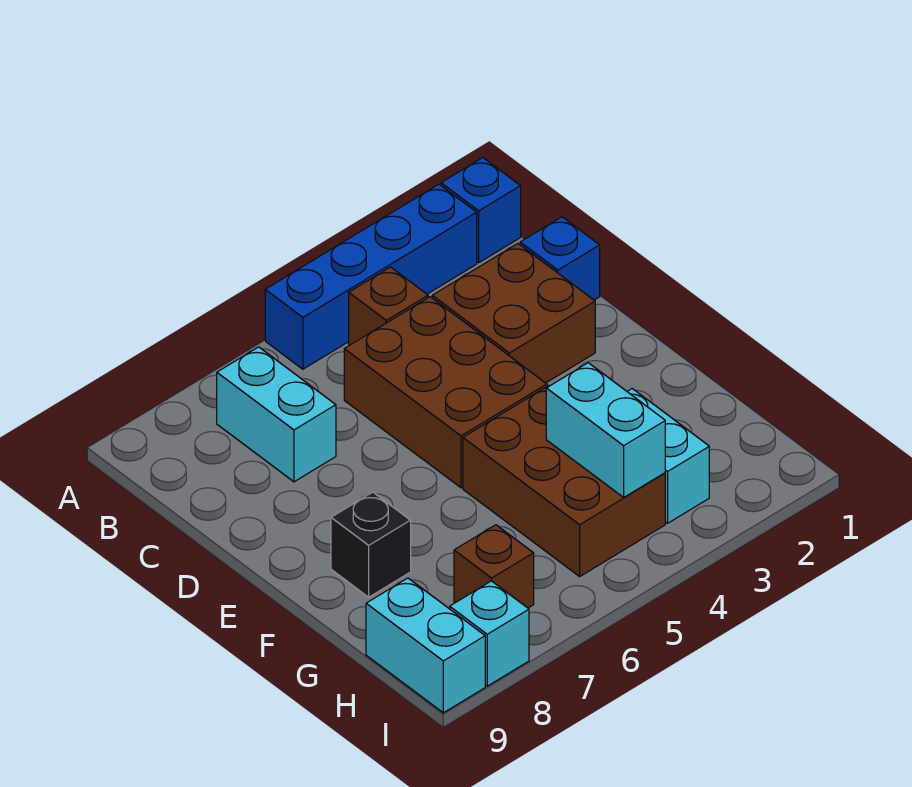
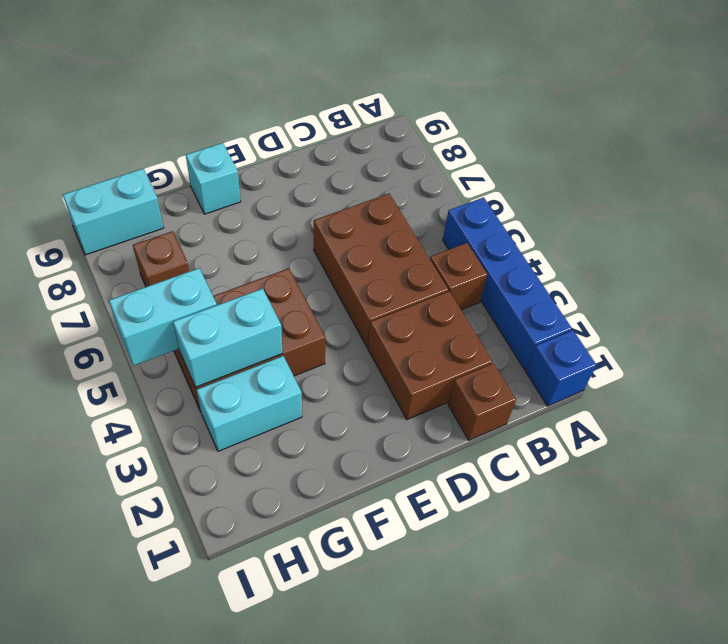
cyan 1x2 brick [217,347,336,482] -> cyan 1x2 brick moved to [109,268,217,366]
blue 1x1 brick [520,217,600,300] -> brown 1x1 brick [448,363,516,440]
brown 2x3 brick [344,297,547,488] -> brown 2x3 brick turned to [314,194,448,347]
black 1x1 brick [331,492,411,597] -> none
cyan 1x1 brick [450,581,529,686] -> cyan 1x1 brick moved to [186,143,241,214]

